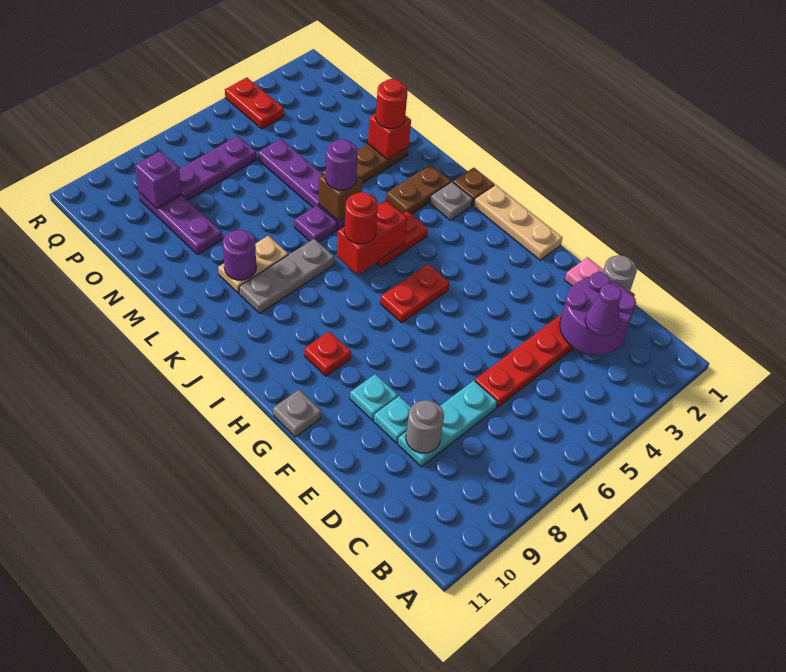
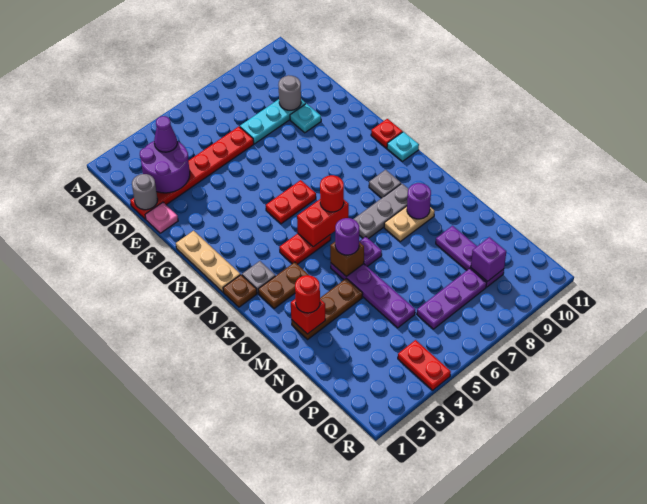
cyan 1x1 plate [350,374,398,420] -> cyan 1x1 plate moved to [387,132,419,161]
grey 1x1 plate [273,390,321,437] -> grey 1x1 plate moved to [369,170,401,198]
red 1x1 plate [304,331,351,376] -> red 1x1 plate moved to [371,119,403,148]

